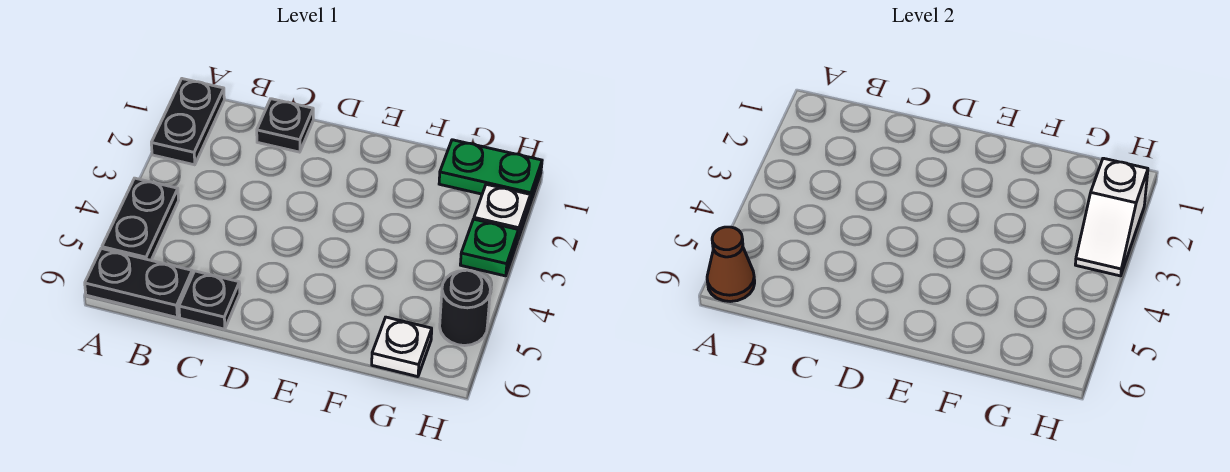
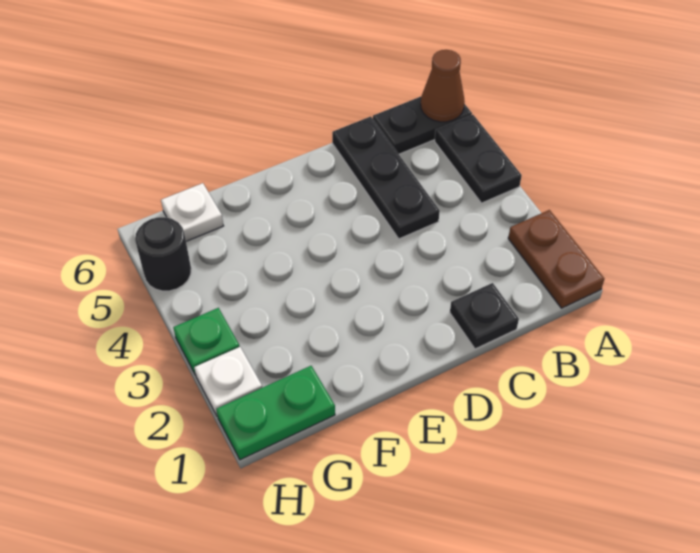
black 1x2 plate [151,79,224,165] -> brown 1x2 plate [508,210,604,308]
black 1x1 plate [179,271,240,329] -> black 1x3 plate [332,116,440,239]
white 1x2 slope [1075,158,1148,276] -> none

